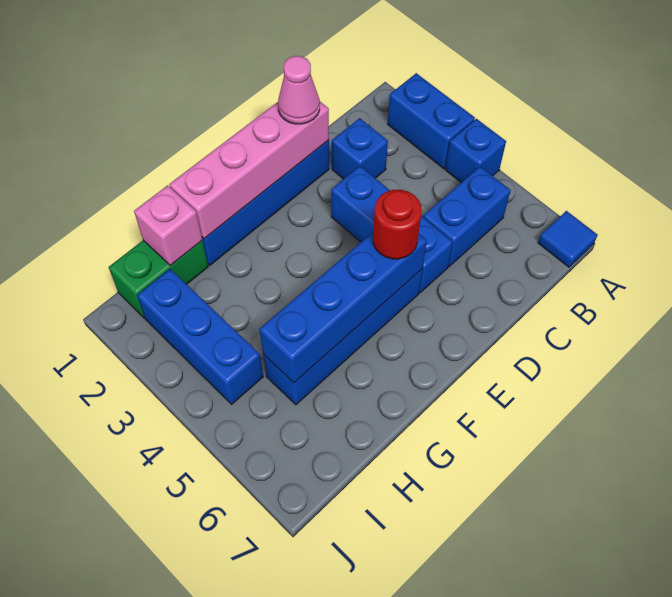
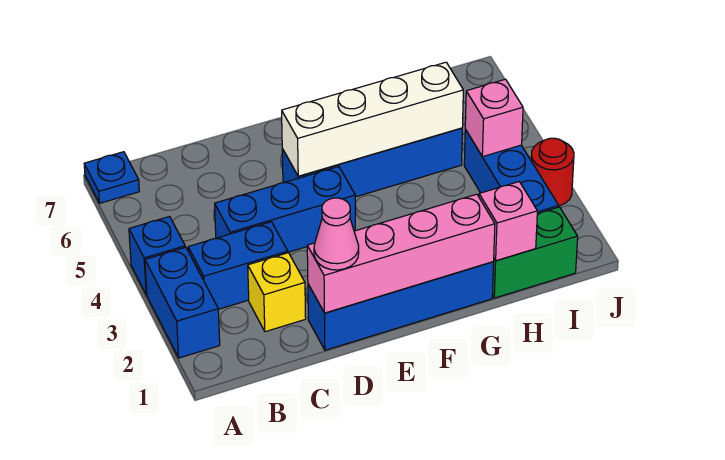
blue 1x1 tile [538,211,597,267] -> blue 1x1 plate [84,152,139,203]
blue 1x2 brick [423,167,511,267] -> blue 1x2 brick moved to [188,222,288,309]
blue 1x1 brick [332,118,388,179] -> yellow 1x1 brick [248,253,306,332]
blue 1x3 brick [331,166,453,293] -> blue 1x3 brick turned to [215,167,355,252]
blue 1x4 brick [260,232,427,383] -> white 1x4 brick [282,62,463,176]
red 1x1 round brick [373,190,422,259] -> red 1x1 round brick moved to [531,138,574,206]
none -> pink 1x1 brick [465,79,523,157]

